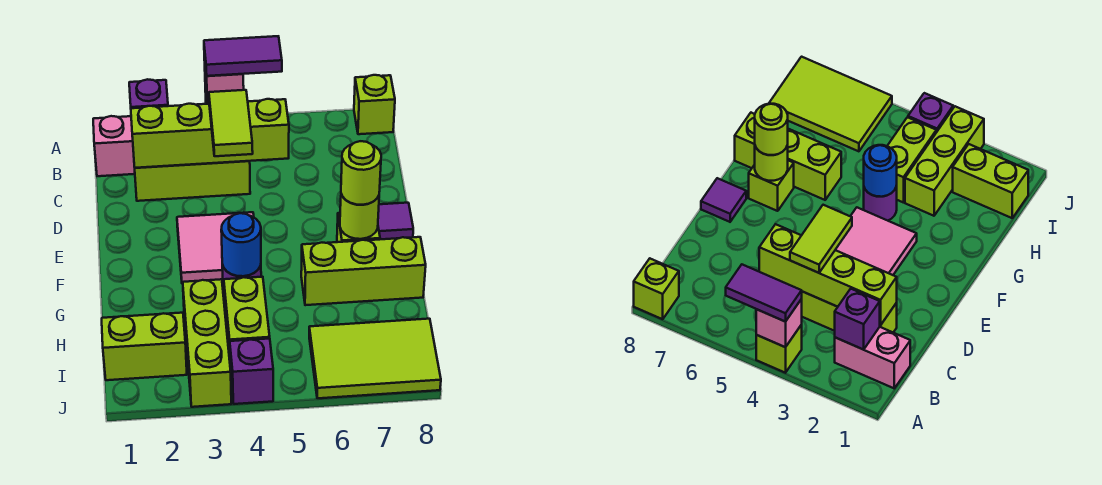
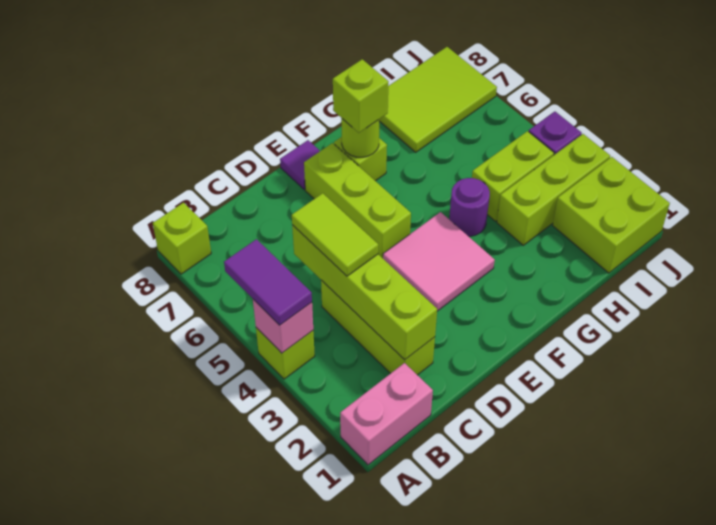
pink 1x2 brick [93,116,135,176] -> pink 1x2 brick turned to [340,363,433,465]
purple 1x1 brick [129,79,168,108] -> none
lime 1x2 tile [209,90,253,156] -> lime 1x2 tile turned to [292,193,378,276]
lime 1x1 round brick [341,141,381,205] -> lime 1x1 brick [333,59,388,133]
blue 1x1 round brick [221,213,261,276] -> none
lime 1x3 brick [301,237,426,305] -> lime 1x3 brick moved to [304,143,411,258]
lime 1x2 brick [102,313,187,380] -> lime 2x2 brick [553,157,670,273]
lime 2x3 tile [309,319,441,398] -> lime 2x3 tile turned to [379,47,497,152]

